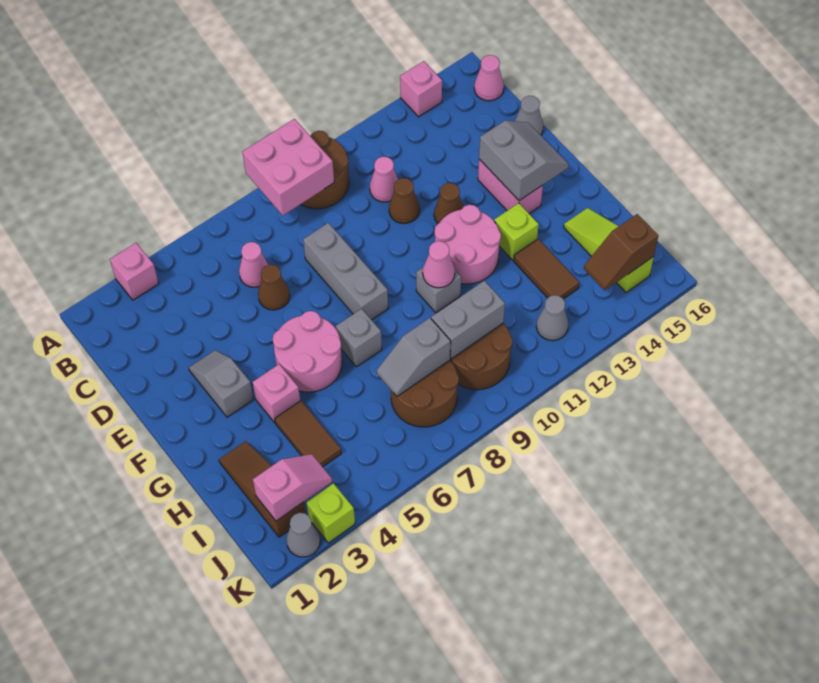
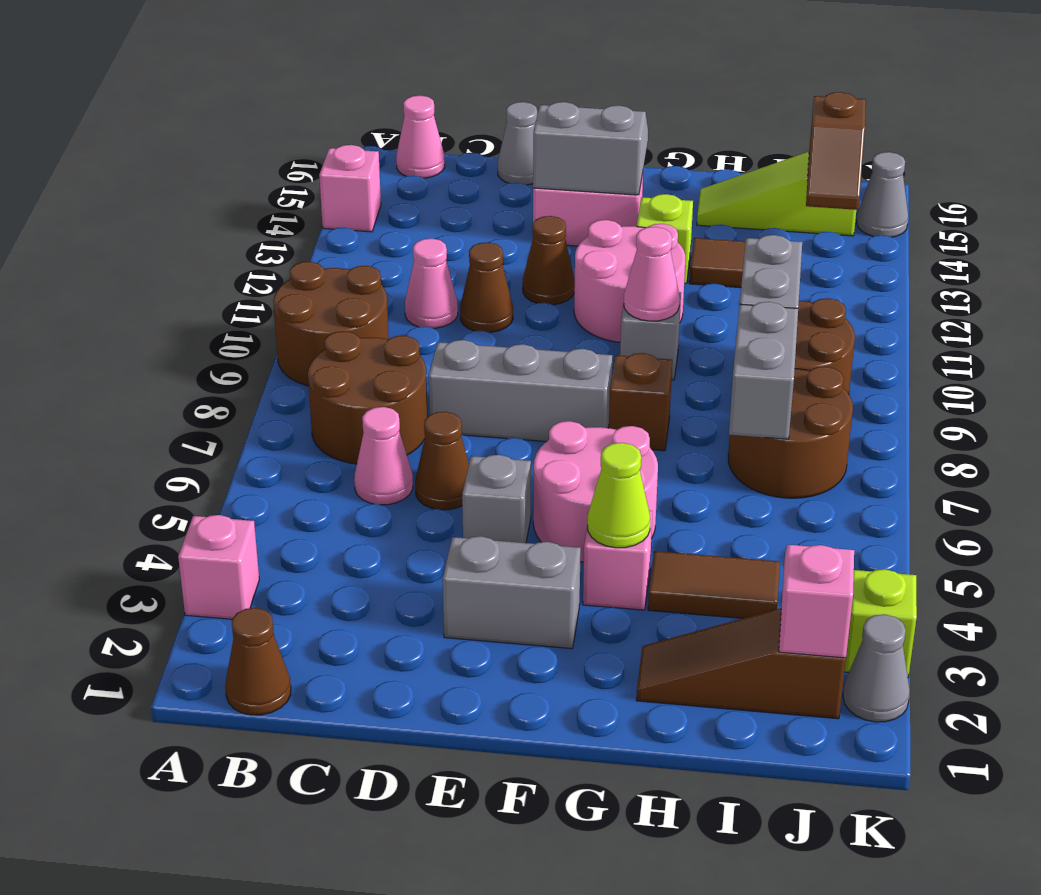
pink 2x2 brick [242,119,334,215] -> none
none -> brown 1x1 cone [225,608,291,715]
none -> brown 2x2 round brick [308,331,428,464]
grey 1x2 slope [189,350,253,417] -> grey 1x2 brick [443,536,581,649]
none -> lime 1x1 cone [587,443,650,548]
grey 1x1 brick [336,309,382,367] -> grey 1x1 brick moved to [462,455,531,543]
none -> brown 1x1 brick [609,353,672,451]
grey 1x2 slope [377,318,451,396] -> grey 1x2 brick [729,302,798,439]
grey 1x1 cone [536,295,568,341] -> grey 1x1 cone moved to [857,152,908,237]

